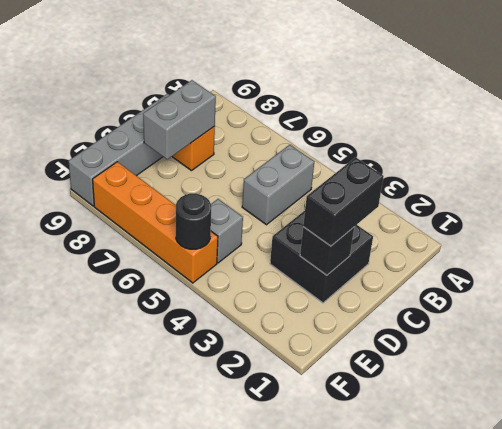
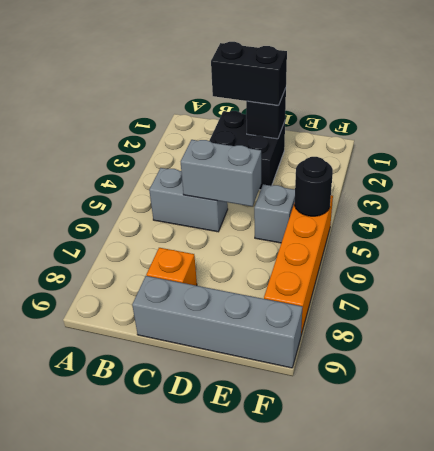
grey 1x2 brick [143,80,216,160] -> grey 1x2 brick moved to [181,140,261,206]

